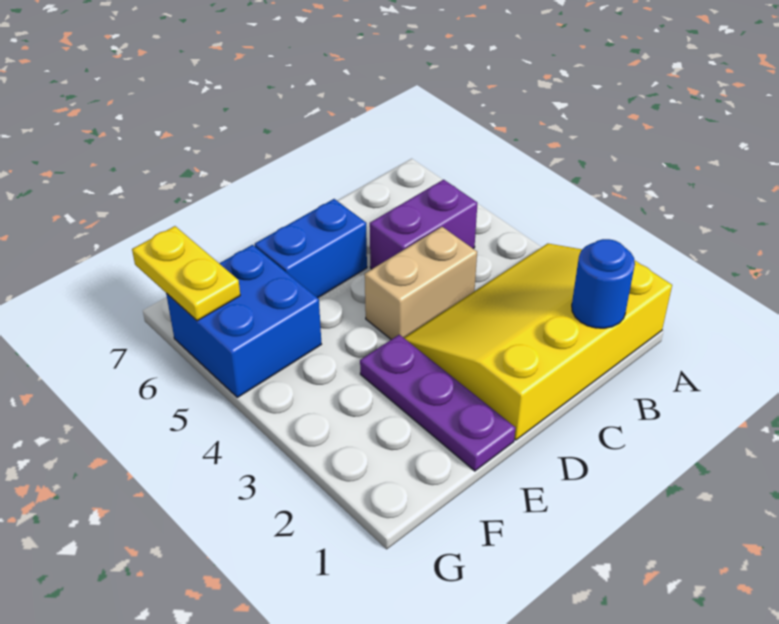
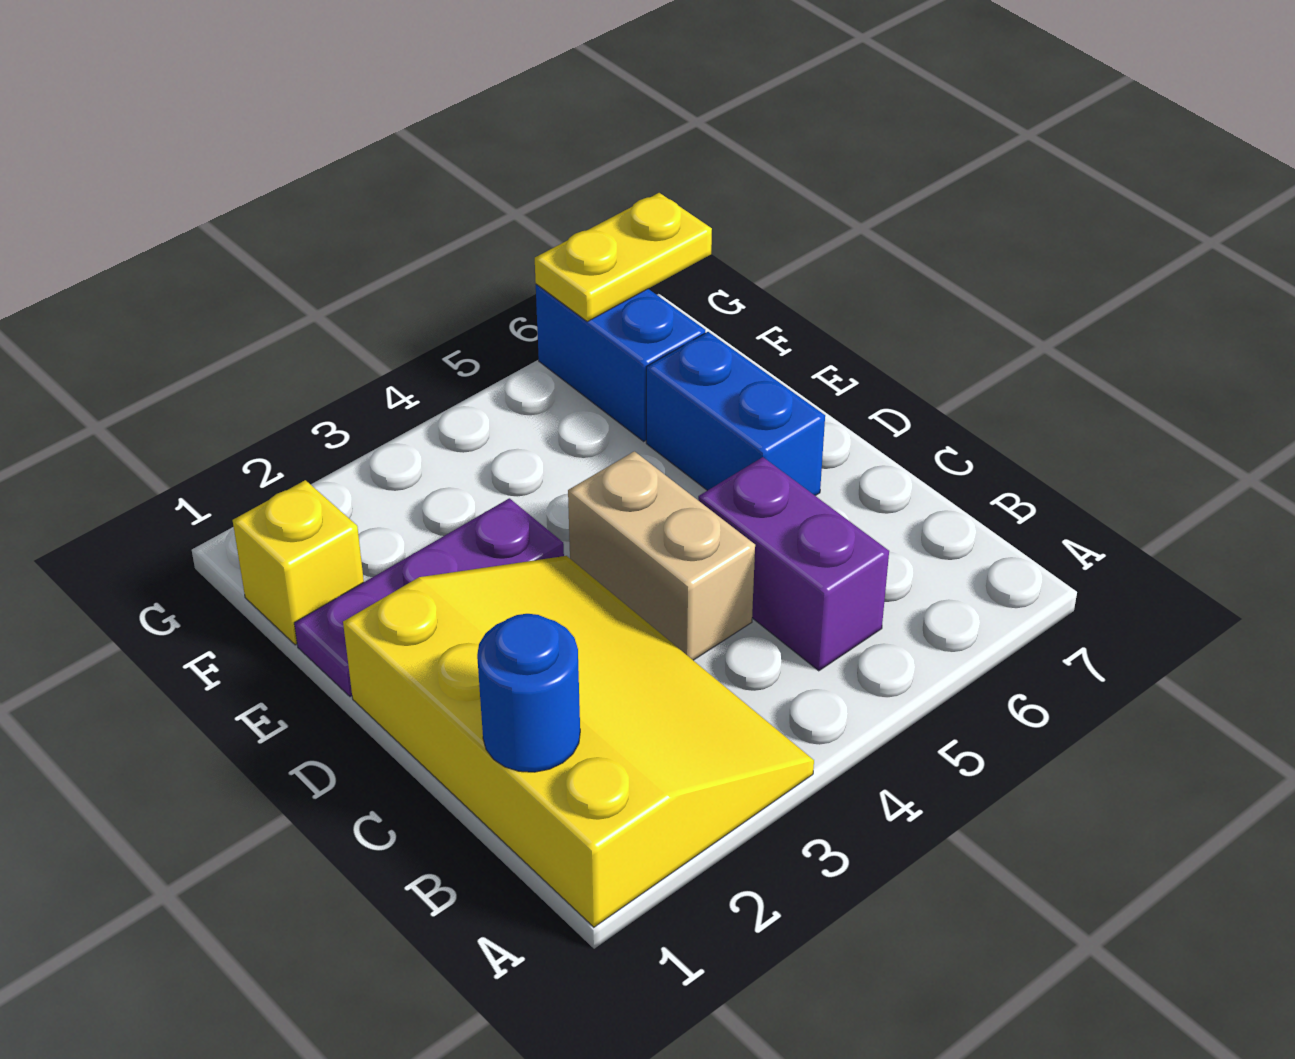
none -> yellow 1x1 brick [233,480,364,645]
blue 2x2 brick [166,245,321,397] -> blue 1x2 brick [536,284,705,441]

